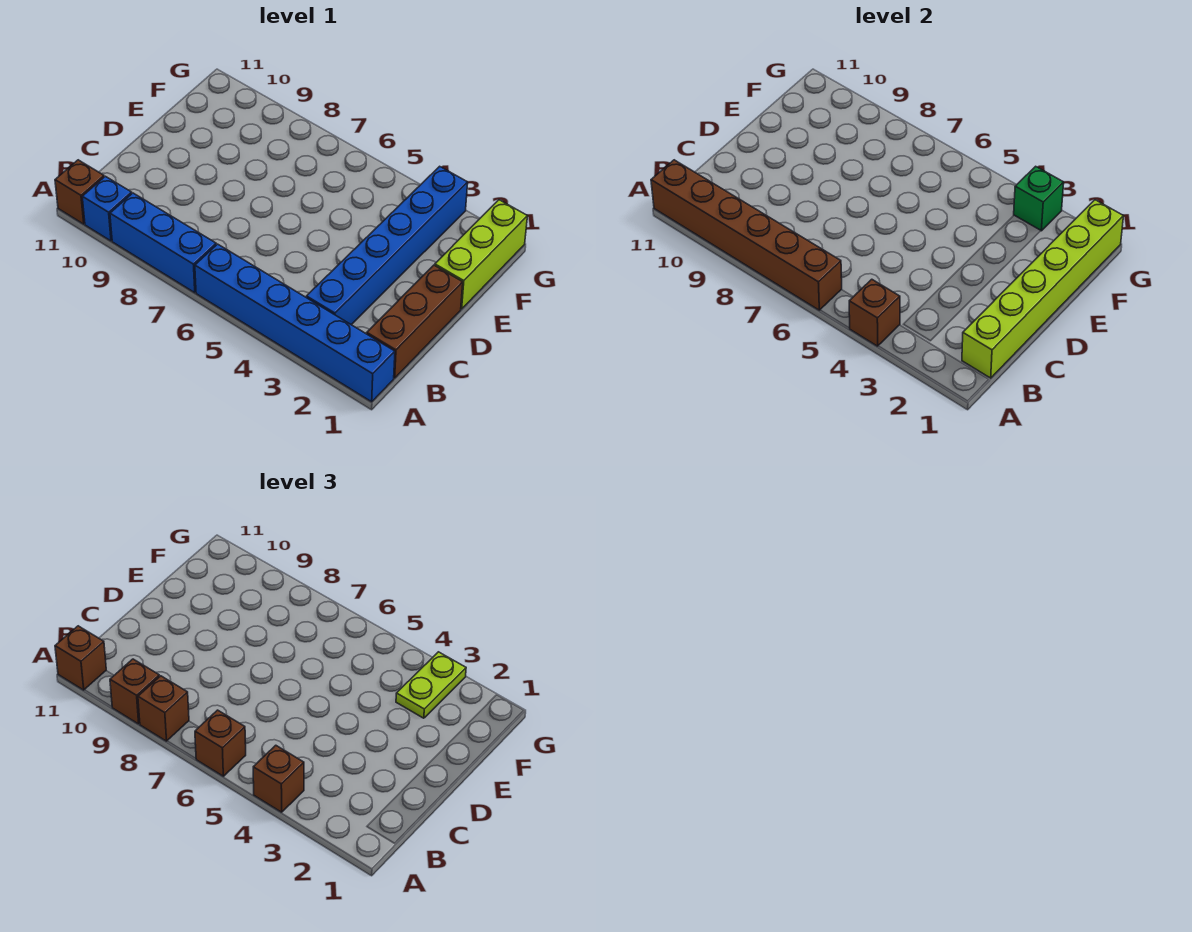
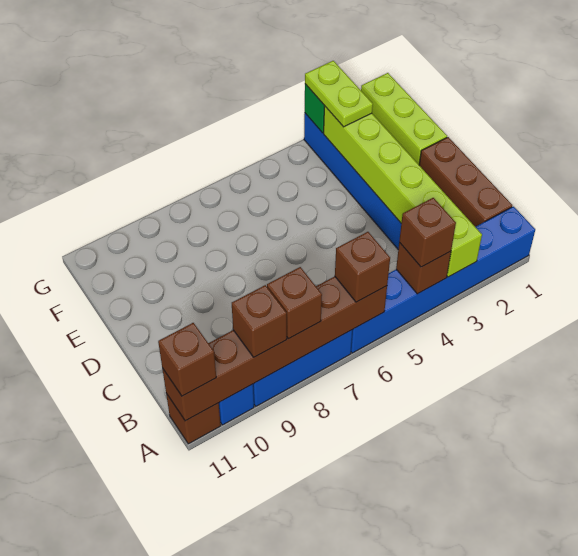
lime 1x6 brick [962,200,1123,378] -> lime 1x6 brick moved to [324,106,482,277]

